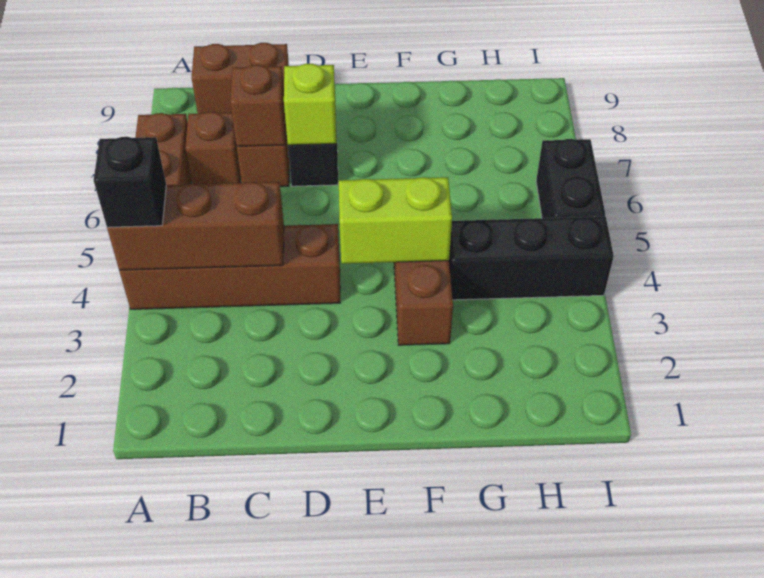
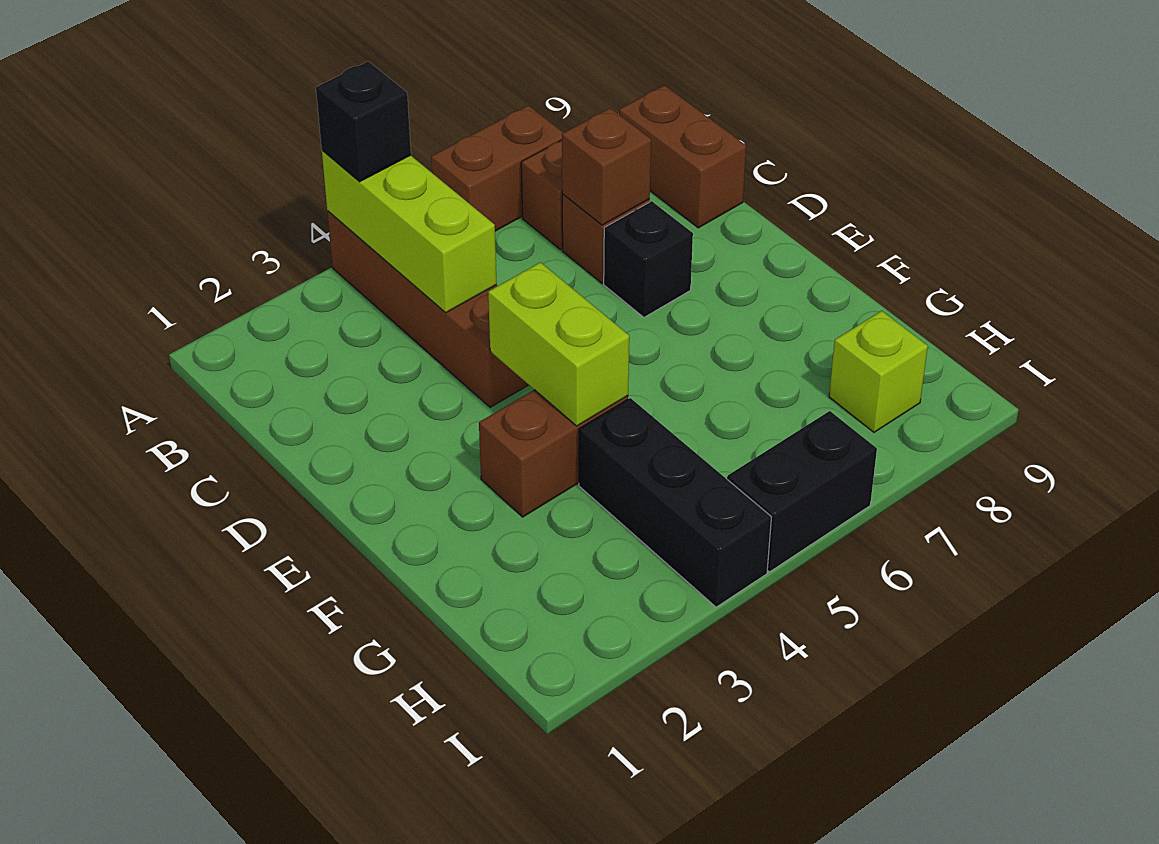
brown 1x3 brick [107,182,284,271] -> lime 1x3 brick [322,151,497,313]
lime 1x1 brick [284,64,336,145] -> lime 1x1 brick moved to [829,311,928,432]

